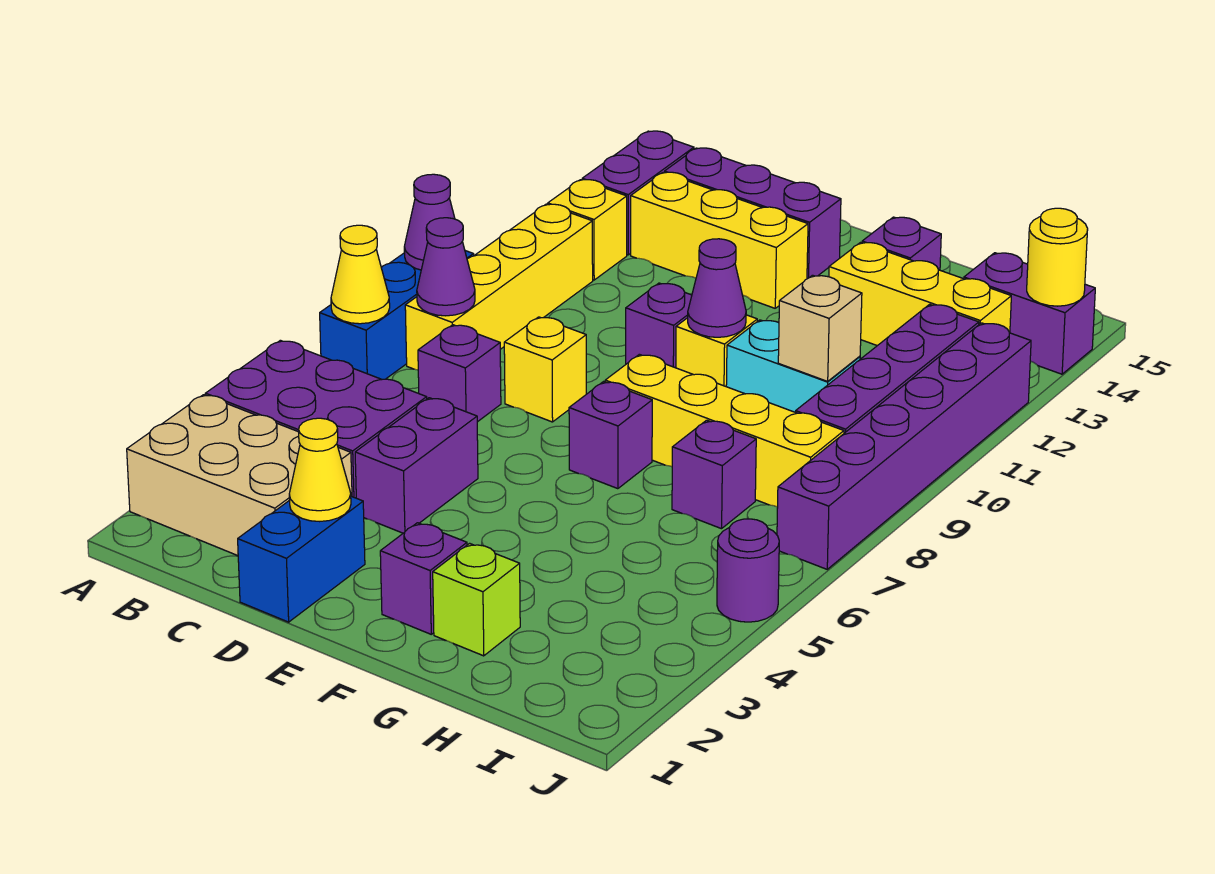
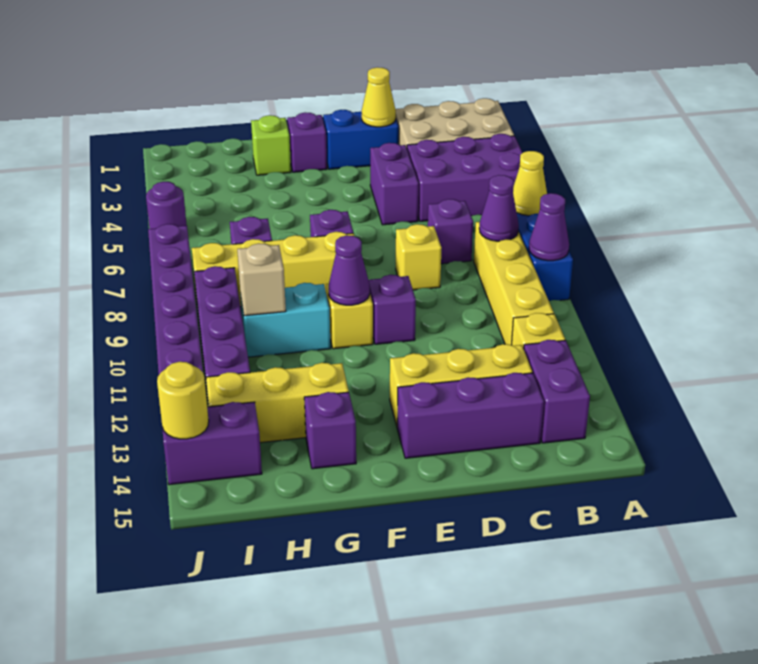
blue 1x2 brick [238,496,365,622] -> blue 1x2 brick turned to [323,110,399,169]

